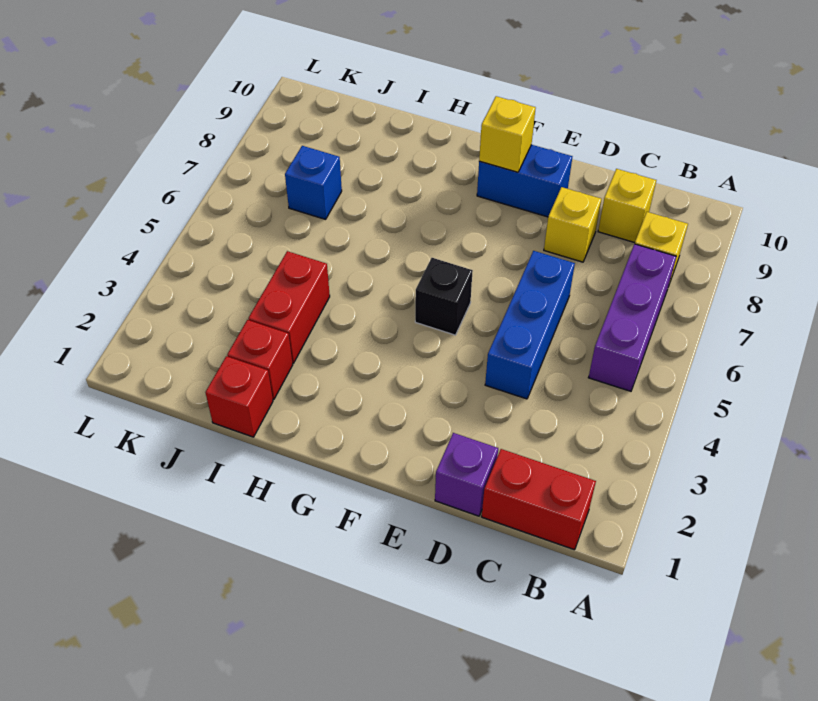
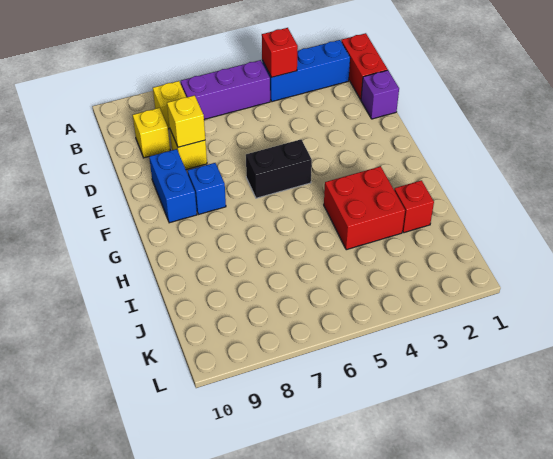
blue 1x3 brick [485,251,575,399] -> blue 1x3 brick moved to [262,40,350,102]
black 1x1 brick [415,258,473,335] -> black 1x2 brick [246,139,312,198]
yellow 1x1 brick [479,96,536,172] -> yellow 1x1 brick moved to [167,95,205,147]
red 1x1 brick [206,356,273,437] -> red 1x1 brick moved to [262,28,298,77]
red 1x2 brick [248,251,330,363] -> red 2x2 brick [324,166,405,250]
blue 1x1 brick [285,146,342,219] -> blue 1x1 brick moved to [188,163,226,214]

